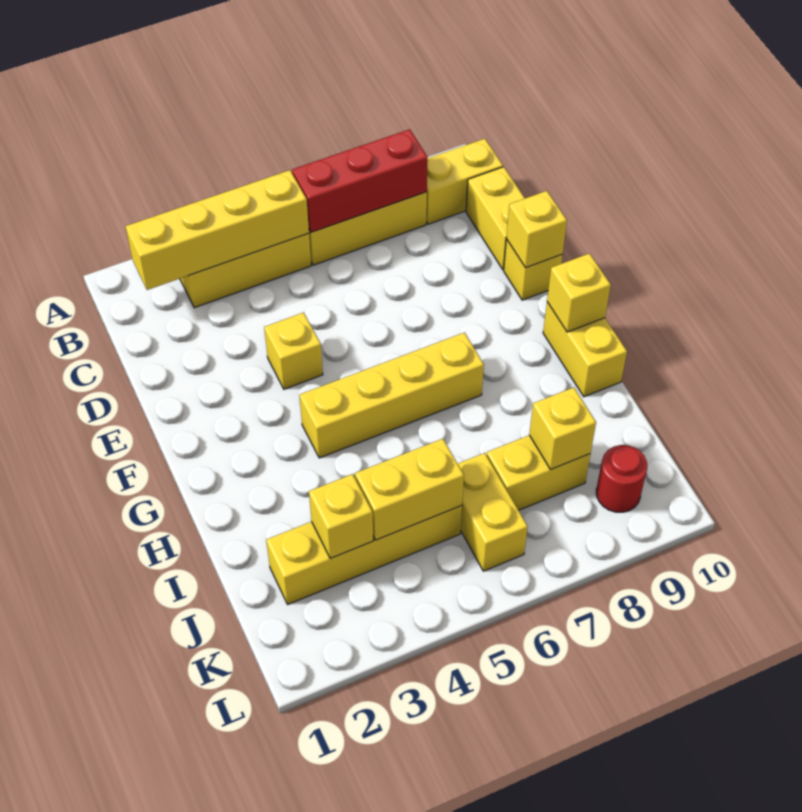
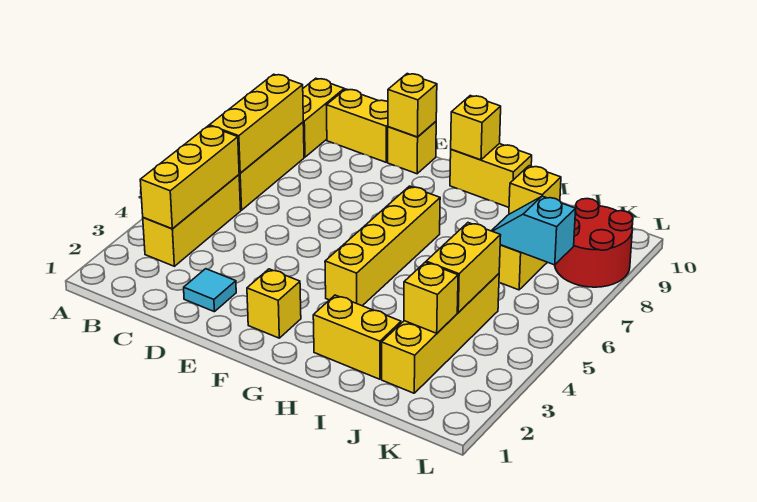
yellow 1x4 brick [125,170,309,290] -> yellow 1x3 brick [140,126,239,229]
red 1x3 brick [292,129,428,232] -> yellow 1x3 brick [209,74,303,173]
none -> cyan 1x1 tile [184,269,236,312]
yellow 1x1 brick [264,313,323,389] -> yellow 1x1 brick moved to [247,269,301,338]
yellow 1x2 brick [458,453,528,571] -> yellow 1x2 brick moved to [313,295,401,379]
none -> cyan 1x2 slope [492,196,576,265]
red 1x1 round brick [596,445,647,512] -> red 2x2 round brick [555,199,633,287]

